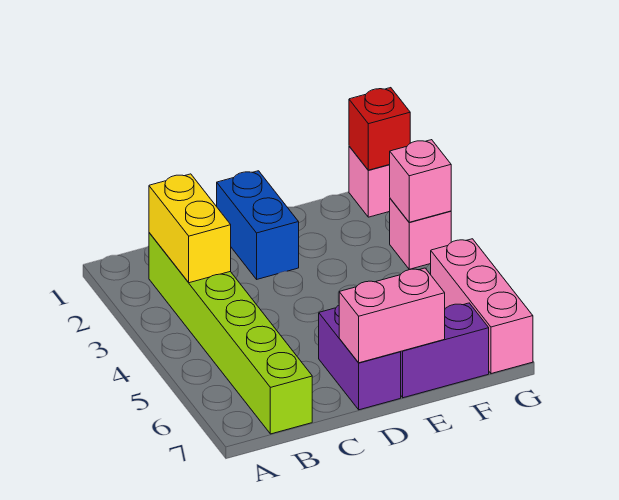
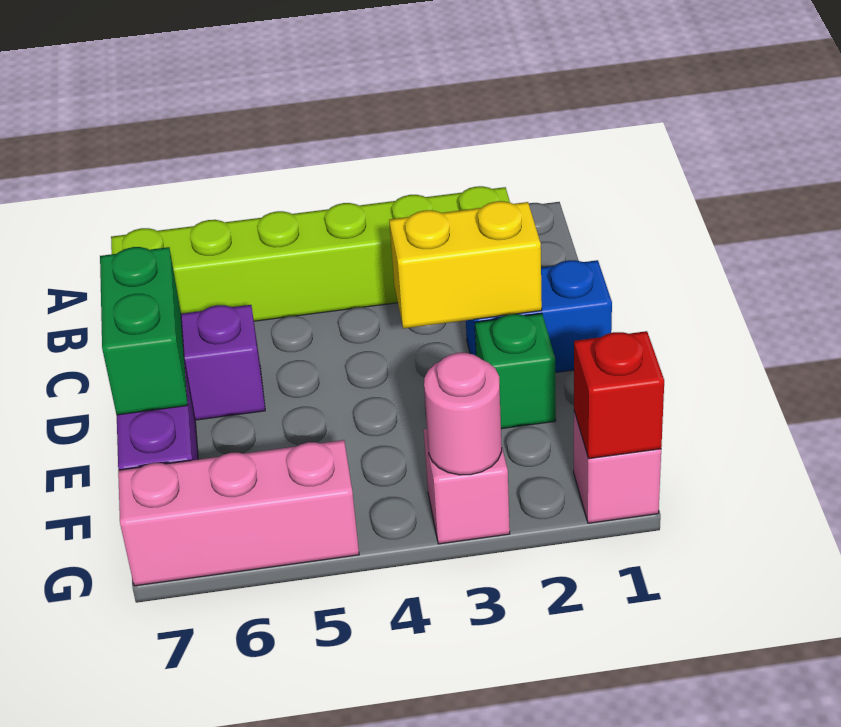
yellow 1x2 brick [149,174,231,283] -> yellow 1x2 brick moved to [389,201,542,328]
pink 1x2 brick [339,268,445,363] -> green 1x2 brick [100,247,188,415]
none -> green 1x1 brick [475,313,556,429]
pink 1x1 brick [390,140,451,222] -> pink 1x1 round brick [424,353,502,475]

